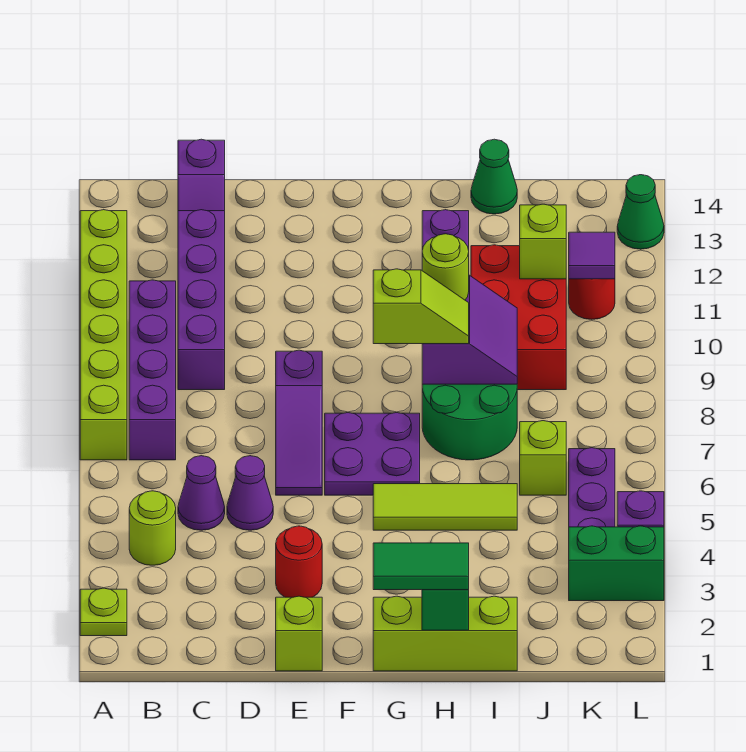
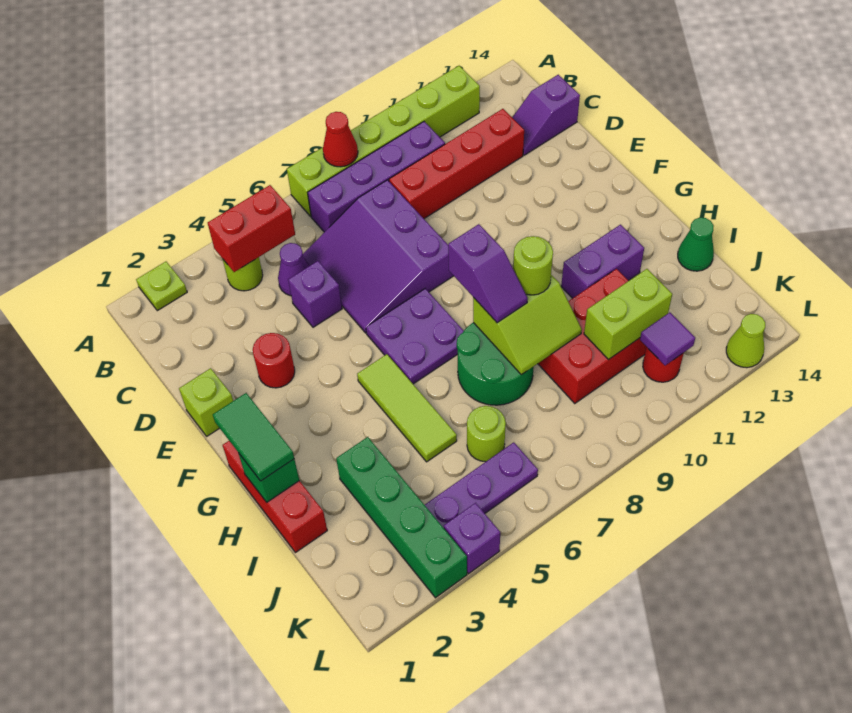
none -> red 1x1 cone [323,112,358,167]
none -> red 1x2 brick [208,185,295,272]
purple 1x4 brick [178,210,225,390] -> red 1x4 brick [389,109,524,219]
purple 1x1 cone [227,456,273,530] -> purple 1x1 brick [288,261,342,327]
purple 1x3 slope [276,350,322,495] -> purple 3x3 slope [303,180,453,333]
lime 1x3 brick [373,596,517,671] -> red 1x3 brick [223,441,327,553]
lime 1x2 slope [373,269,469,344] -> purple 1x2 slope [448,224,528,323]
purple 2x2 slope [422,275,517,384] -> lime 2x2 slope [473,275,582,375]
lime 1x1 brick [520,421,566,495] -> lime 1x1 round brick [467,406,506,462]
lime 1x1 brick [520,204,566,279] -> lime 1x2 brick [584,269,672,359]
green 1x2 brick [569,526,664,601] -> green 1x4 brick [336,437,467,598]
green 1x1 cone [617,175,664,249] -> lime 1x1 cone [726,314,765,368]

